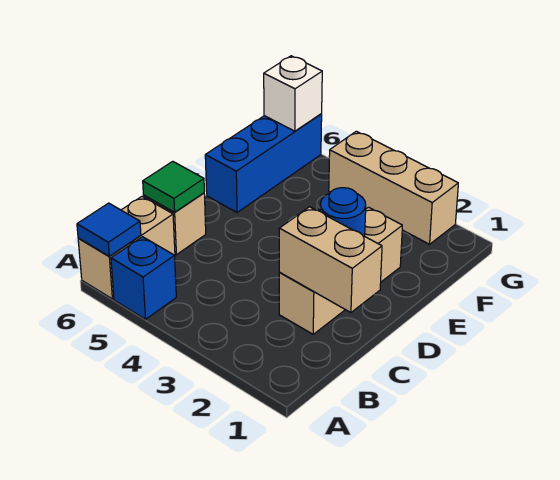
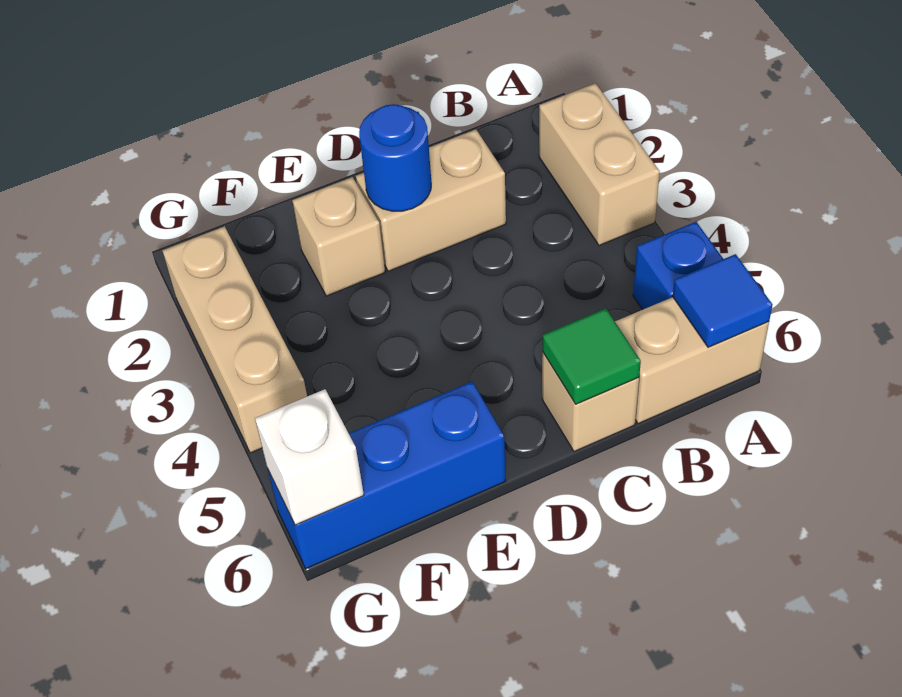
tan 1x2 brick [279,207,382,313] -> tan 1x2 brick moved to [539,83,660,245]

